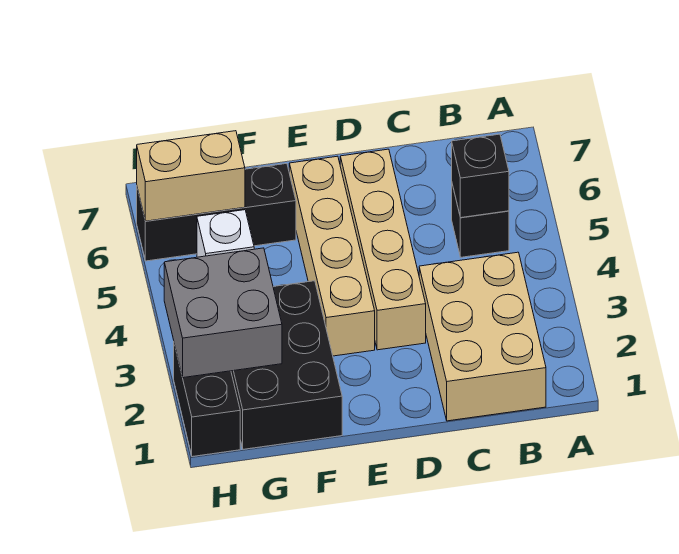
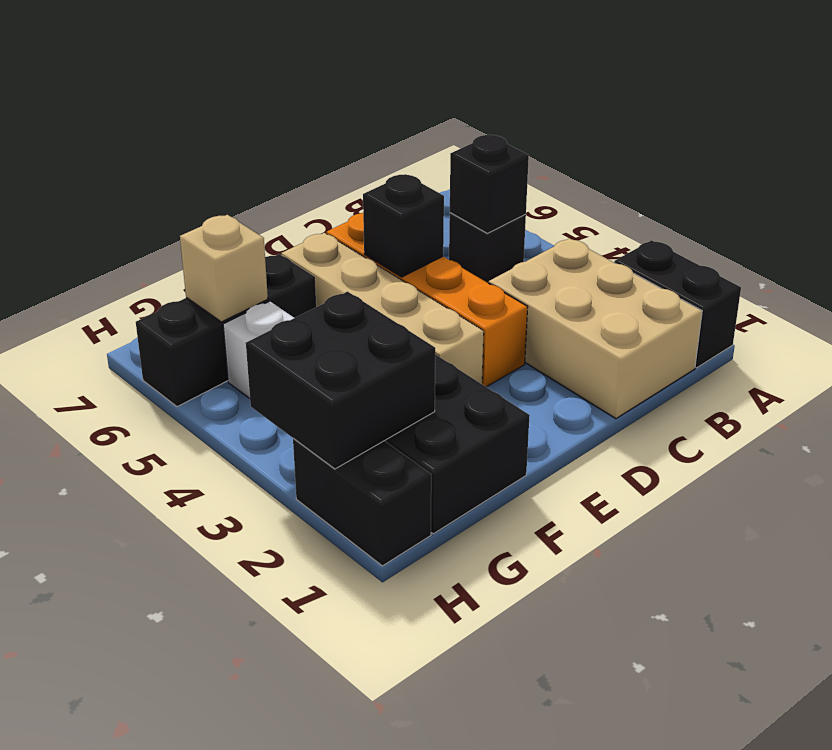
none -> black 1x2 brick [614,240,741,368]
tan 1x4 brick [340,149,426,350] -> orange 1x4 brick [326,213,528,387]
none -> black 1x1 brick [363,174,444,277]
grey 2x2 brick [164,248,282,378] -> black 2x2 brick [246,292,435,469]
tan 1x2 brick [137,131,245,221] -> tan 1x1 brick [180,215,268,322]

